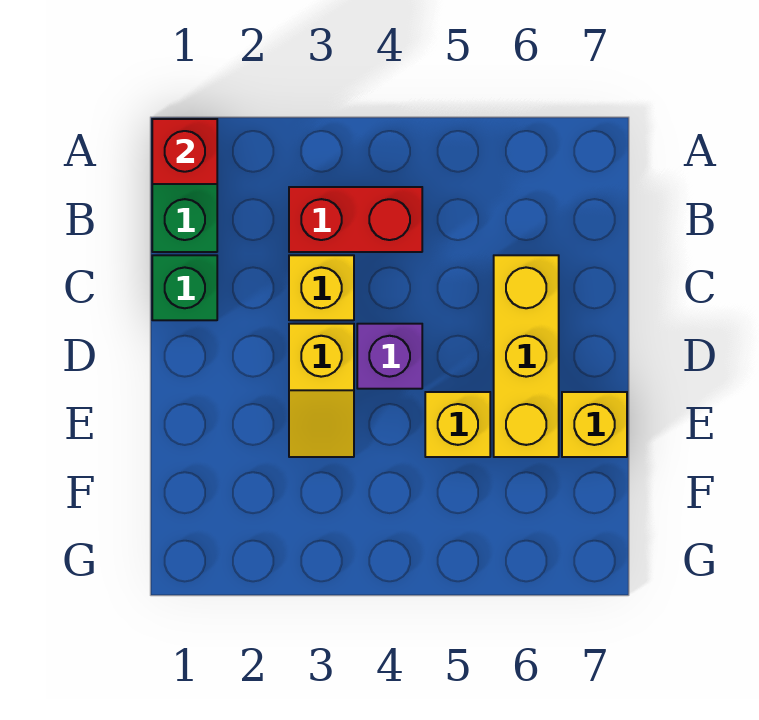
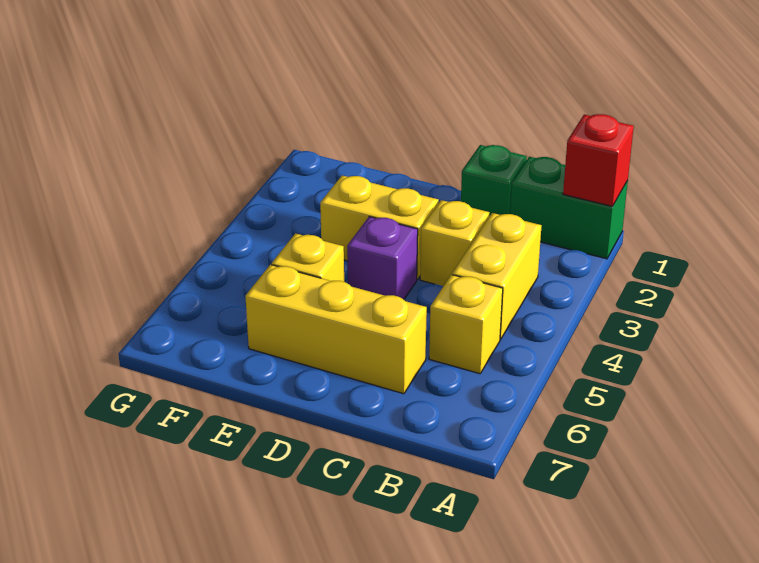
red 1x2 brick [289,187,422,252] -> yellow 1x2 brick [452,213,542,339]
yellow 1x2 slope [289,324,354,457] -> yellow 1x2 brick [320,175,439,279]
yellow 1x1 brick [562,392,627,457] -> yellow 1x1 brick moved to [429,275,503,374]

